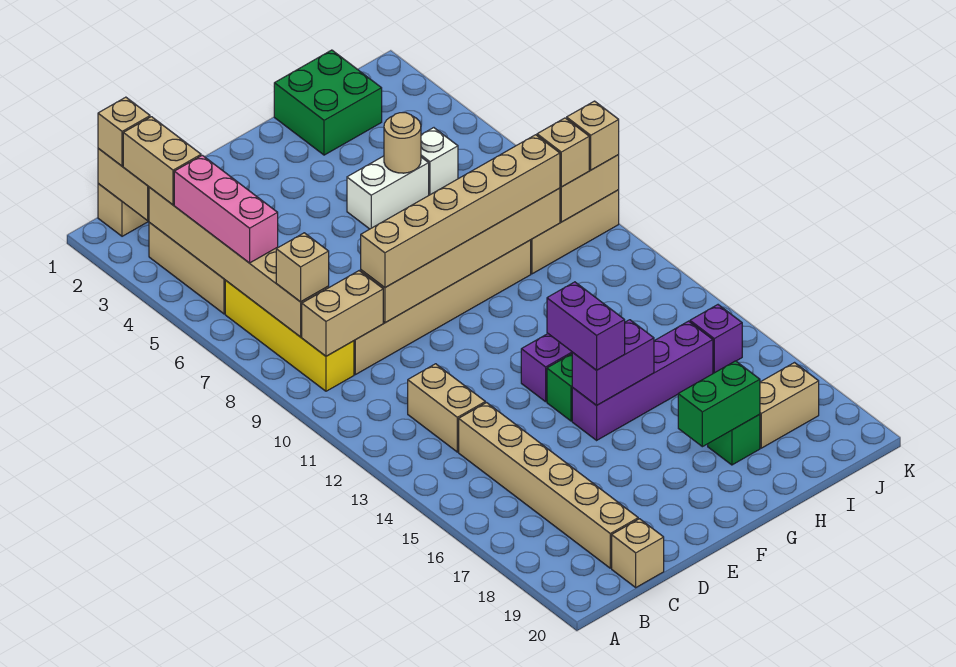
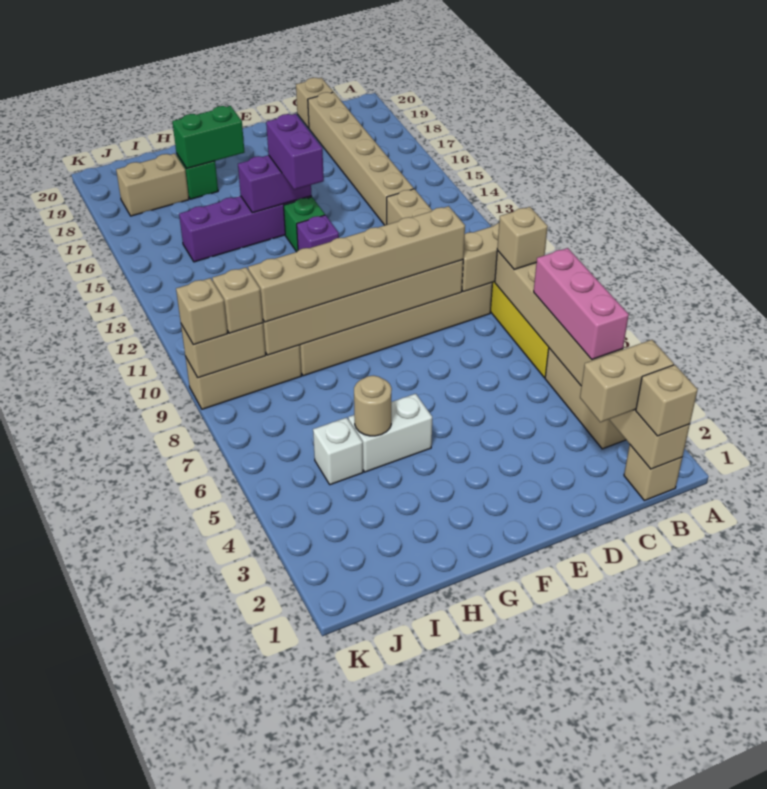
tan 1x2 brick [123,117,201,205] -> tan 1x2 brick turned to [580,340,674,422]
green 2x2 brick [274,50,382,155] -> none
purple 1x1 brick [690,305,742,373] -> none

